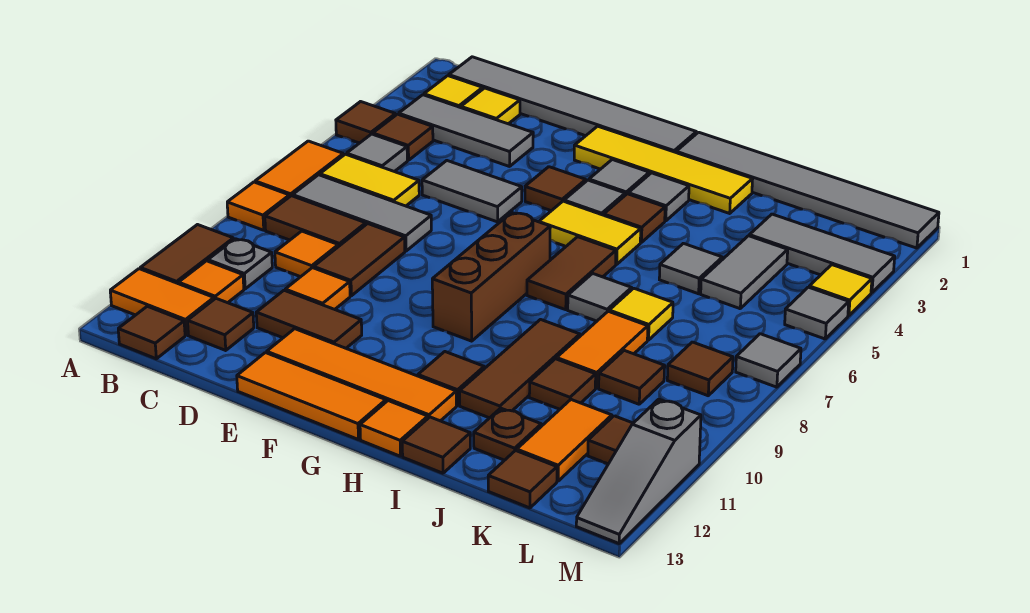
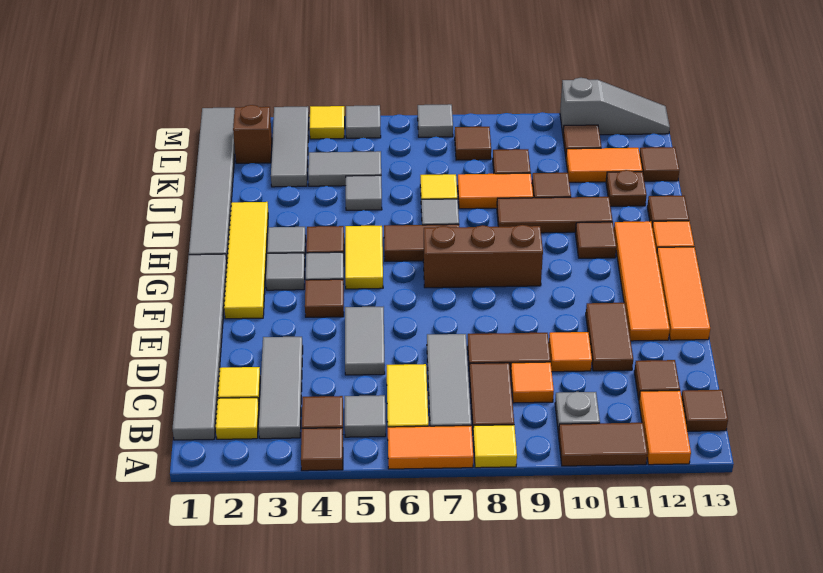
orange 1x1 tile [227,182,289,230] -> yellow 1x1 tile [473,425,517,468]
orange 1x1 tile [179,261,244,303] -> none
none -> brown 1x1 brick [233,105,272,163]

